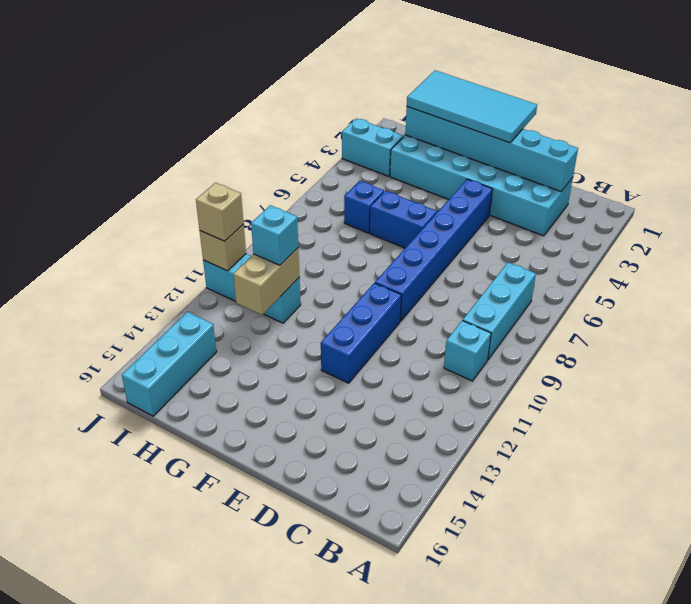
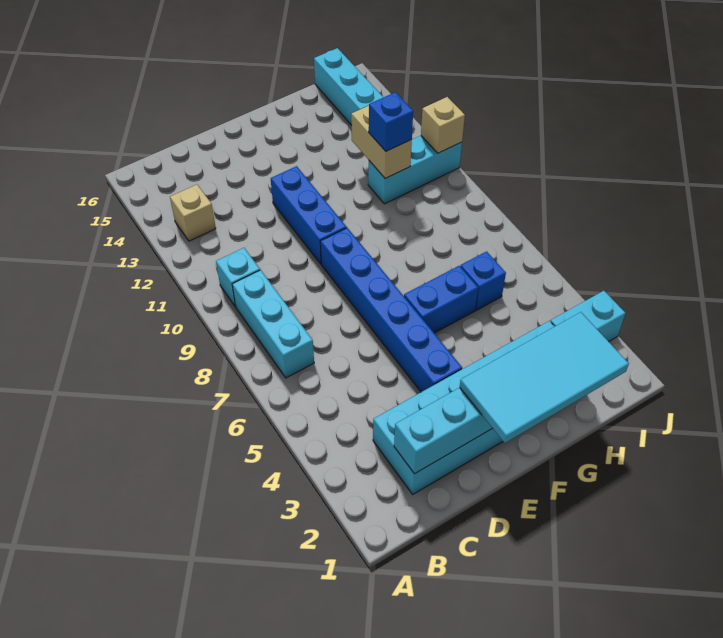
cyan 1x1 brick [251,205,298,265] -> blue 1x1 brick [369,92,413,151]
tan 1x1 brick [196,183,244,241] -> tan 1x1 brick moved to [170,185,216,241]

